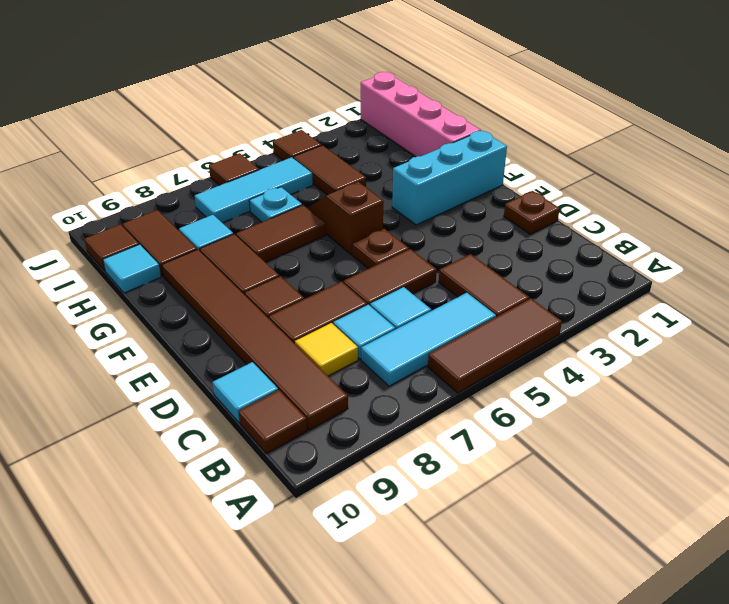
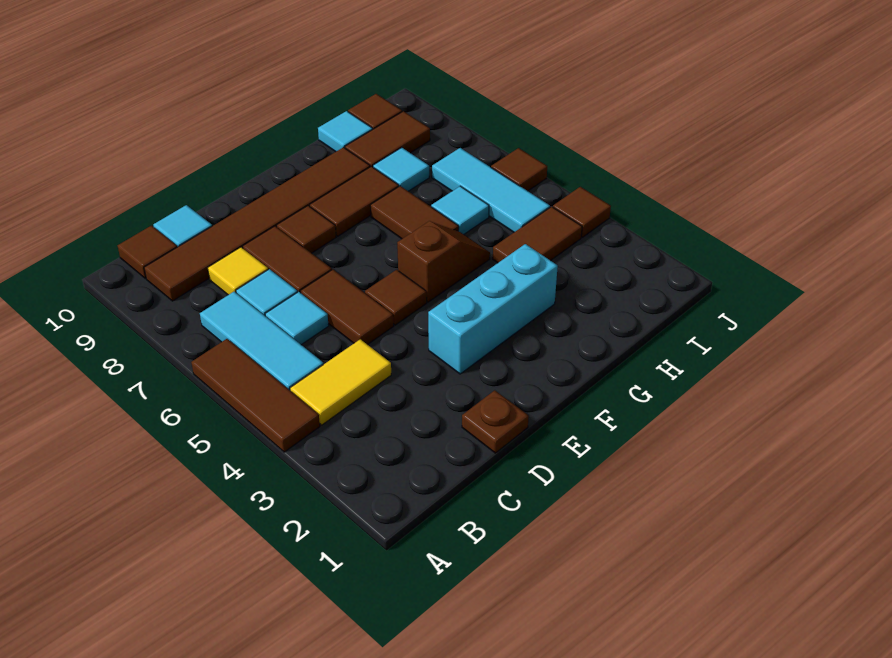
brown 1x2 tile [439,254,529,317] -> yellow 1x2 tile [290,339,391,425]
brown 1x1 plate [353,229,409,269] -> brown 1x1 tile [365,270,427,325]
cyan 1x3 brick [392,131,507,225] -> cyan 1x3 brick turned to [428,244,558,374]
pink 1x4 brick [361,72,481,157] -> none
cyan 1x1 plate [249,187,302,222] -> cyan 1x1 tile [431,186,489,234]

